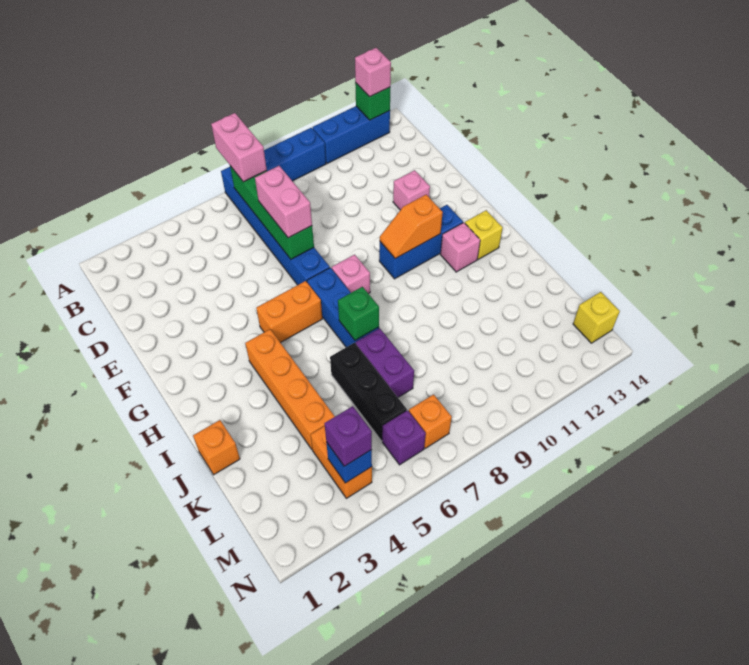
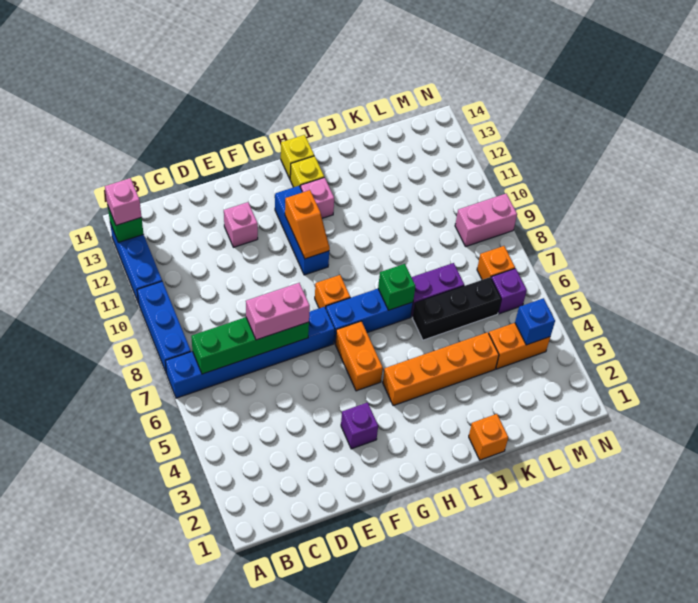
pink 1x2 brick [211,113,267,182] -> pink 1x2 brick moved to [455,194,517,246]
pink 1x1 brick [332,255,370,294] -> orange 1x1 brick [315,275,350,308]
purple 1x1 brick [325,406,372,466] -> purple 1x1 brick moved to [341,403,378,449]
yellow 1x1 brick [573,292,620,343] -> yellow 1x1 brick moved to [281,135,314,179]

